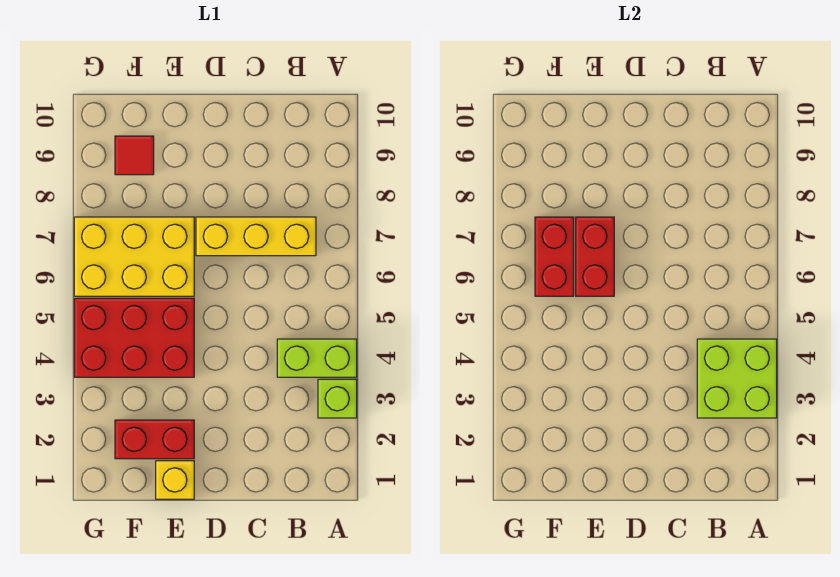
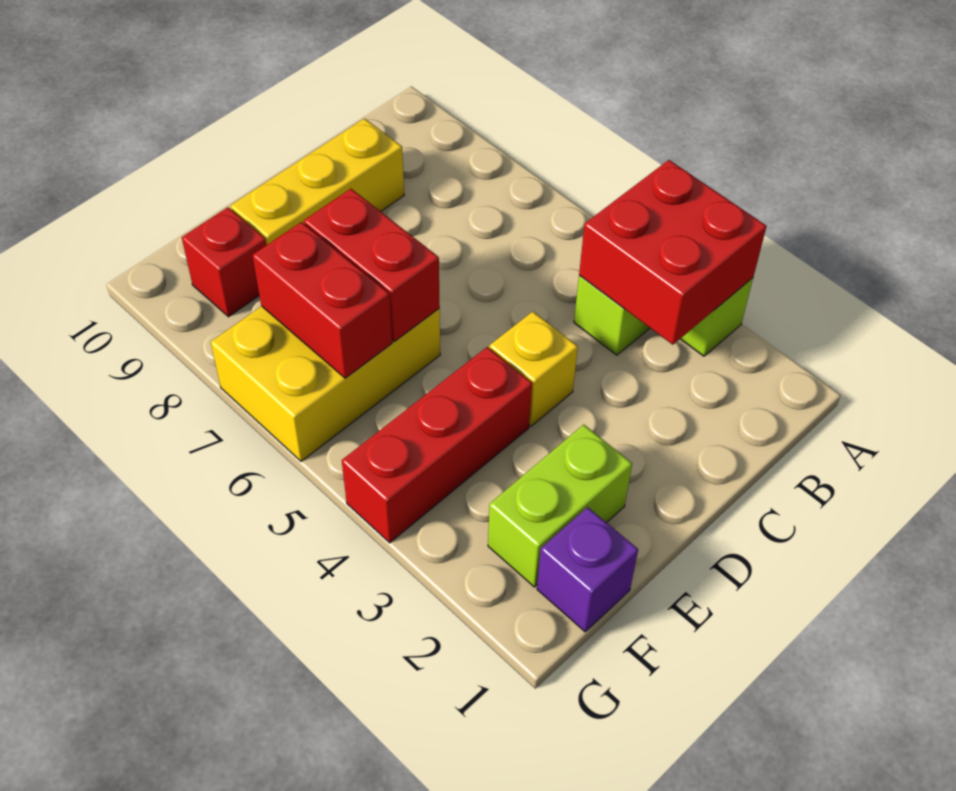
lime 2x2 brick [697,339,777,418] -> red 2x2 brick [579,160,767,345]
yellow 1x3 brick [196,217,316,256] -> yellow 1x3 brick moved to [230,119,404,245]
yellow 1x1 brick [156,461,194,499] -> yellow 1x1 brick moved to [489,312,578,426]
red 1x2 brick [115,420,194,459] -> lime 1x2 brick [488,425,632,587]
red 2x3 brick [74,298,194,377] -> red 1x3 brick [342,347,532,543]
none -> purple 1x1 brick [537,507,638,632]
red 1x1 tile [115,136,154,175] -> red 1x1 brick [182,207,266,317]

